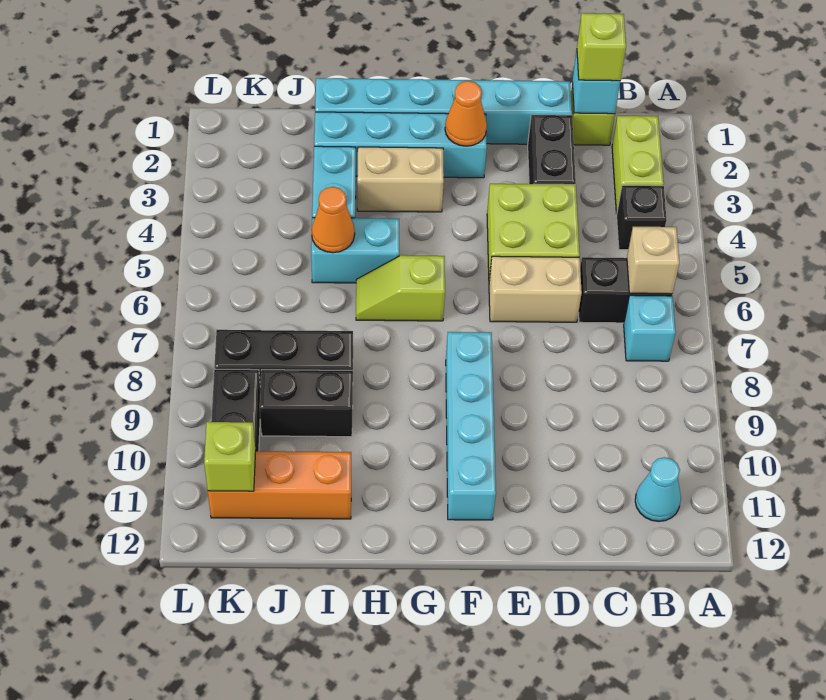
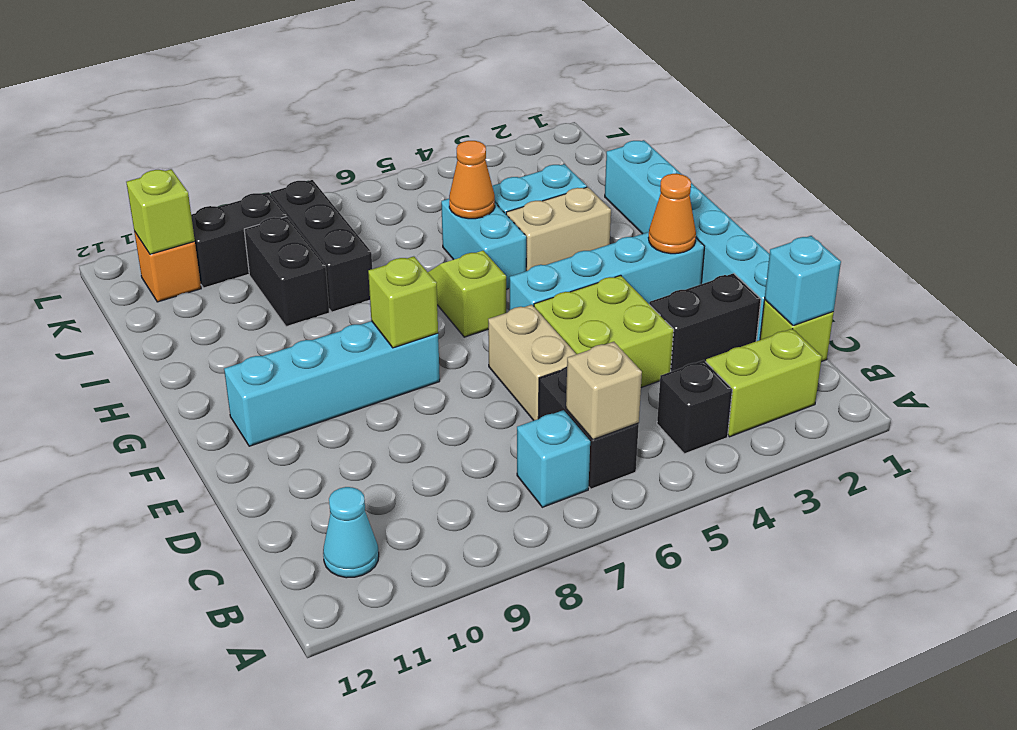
lime 1x1 brick [577,13,626,81] -> lime 1x1 brick moved to [368,256,438,348]
cyan 1x4 brick [314,112,487,178] -> cyan 1x4 brick turned to [510,232,705,310]
tan 1x2 brick [357,147,444,212] -> tan 1x2 brick turned to [506,187,611,271]
orange 1x3 brick [208,451,351,519] -> orange 1x1 brick [134,231,201,302]

